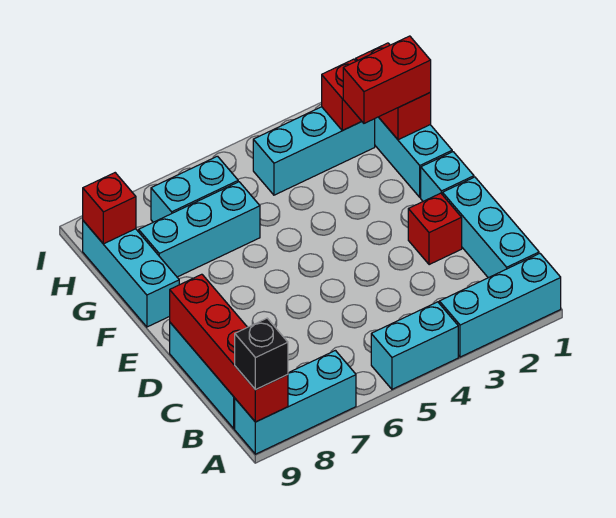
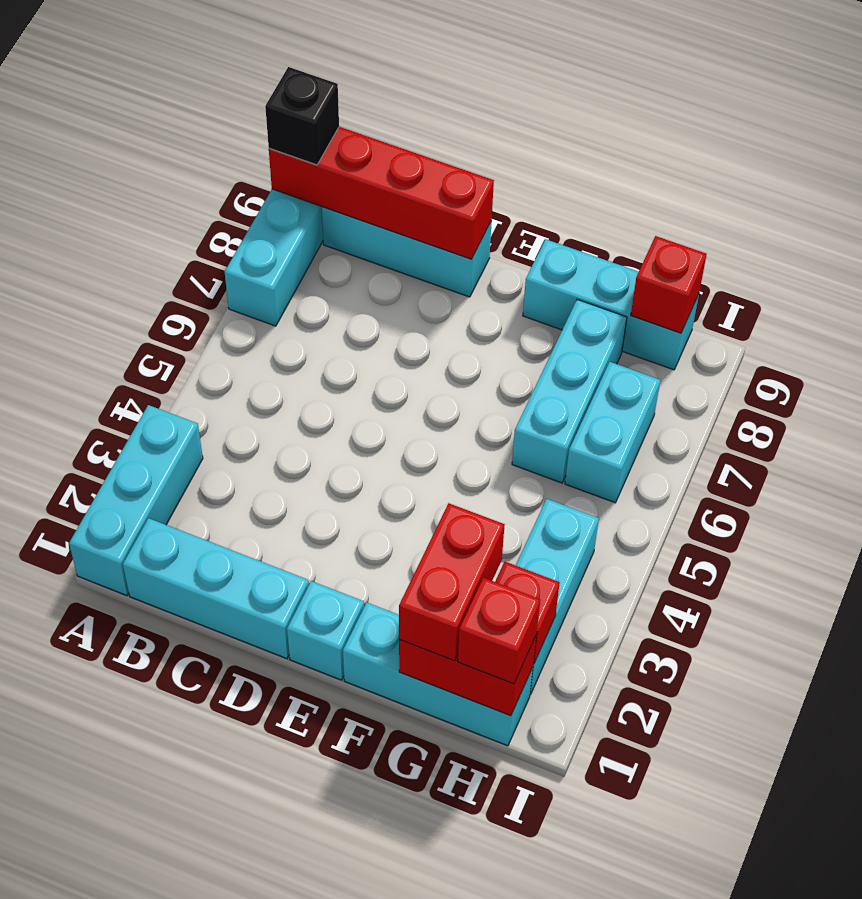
cyan 1x2 brick [371,302,458,389] -> none
red 1x1 brick [408,193,462,265] -> red 1x1 brick moved to [458,578,540,684]

